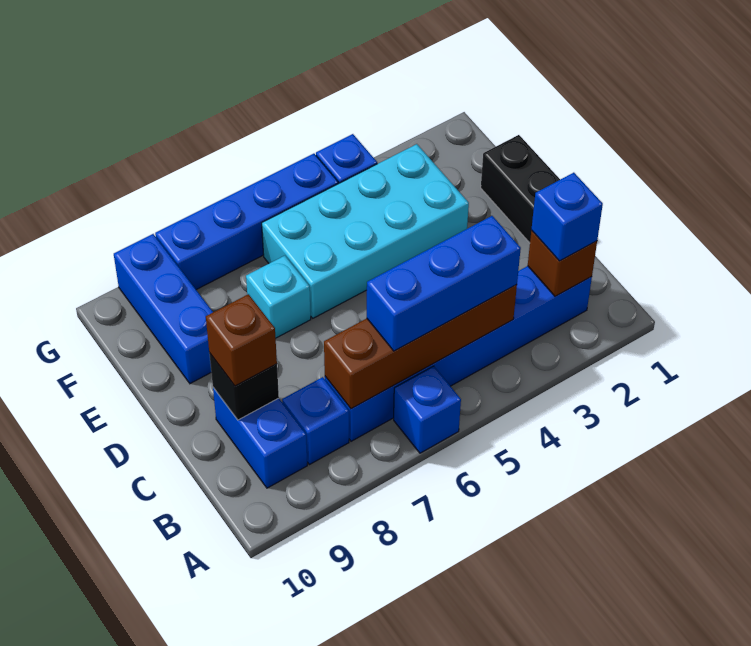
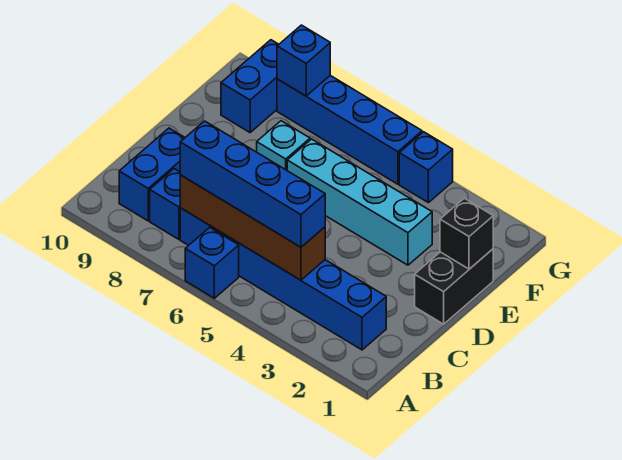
brown 1x1 brick [528,231,597,296] -> none
blue 1x1 brick [531,173,603,261] -> blue 1x1 brick moved to [277,25,330,96]
blue 1x3 brick [367,216,521,351] -> blue 1x4 brick [180,121,325,247]
black 1x1 brick [209,353,279,420] -> black 1x1 brick moved to [440,198,493,269]
brown 1x1 brick [206,294,277,386] -> none
cyan 2x4 brick [262,144,469,318] -> cyan 1x4 brick [287,139,432,265]
blue 1x3 brick [114,234,213,384] -> blue 1x2 brick [221,40,279,132]

